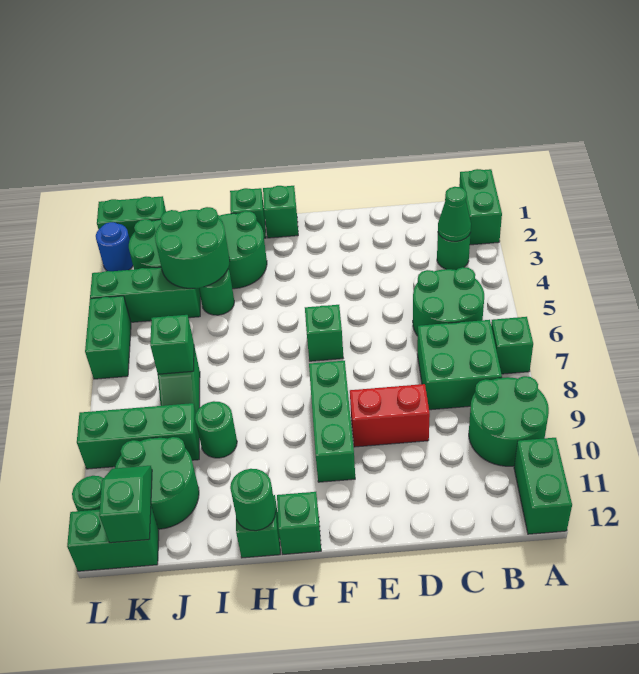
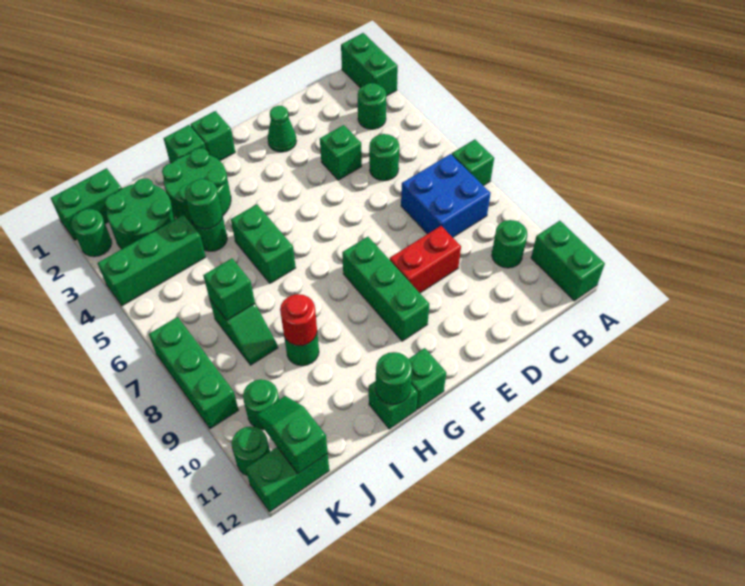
green 2x2 round brick [469,376,549,466] -> green 1x1 round brick [492,220,527,268]
green 1x1 cone [438,187,471,241] -> green 1x1 cone moved to [268,106,296,152]
green 2x2 round brick [413,267,484,336] -> green 1x1 round brick [369,134,399,181]
green 2x2 brick [417,320,502,410] -> blue 2x2 brick [401,154,491,237]
green 1x1 brick [305,305,343,361] -> green 1x1 brick moved to [320,125,362,180]
green 2x2 round brick [155,207,230,289] -> green 1x1 round brick [185,179,222,229]
none -> red 1x1 round brick [280,294,317,346]
green 1x3 brick [77,403,199,469] -> green 1x3 brick turned to [149,317,239,429]
green 2x2 round brick [115,437,199,529] -> green 1x1 round brick [243,379,279,429]
blue 1x1 round brick [96,222,133,271] -> green 1x1 round brick [71,209,112,257]
green 1x2 brick [85,296,131,379] -> green 1x2 brick moved to [231,204,296,283]

